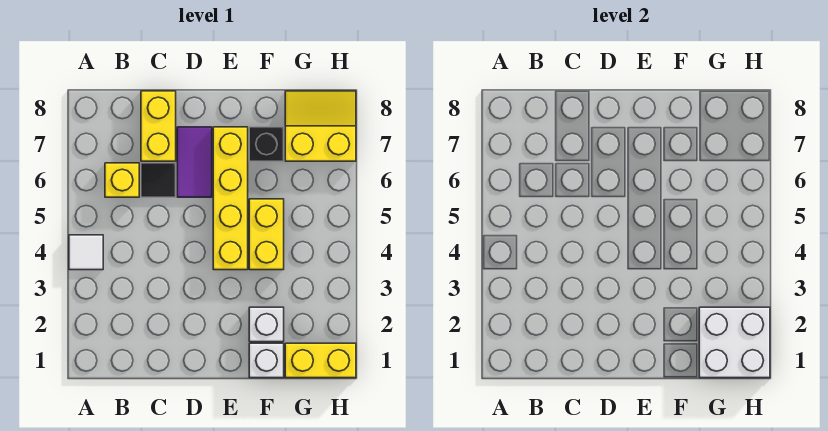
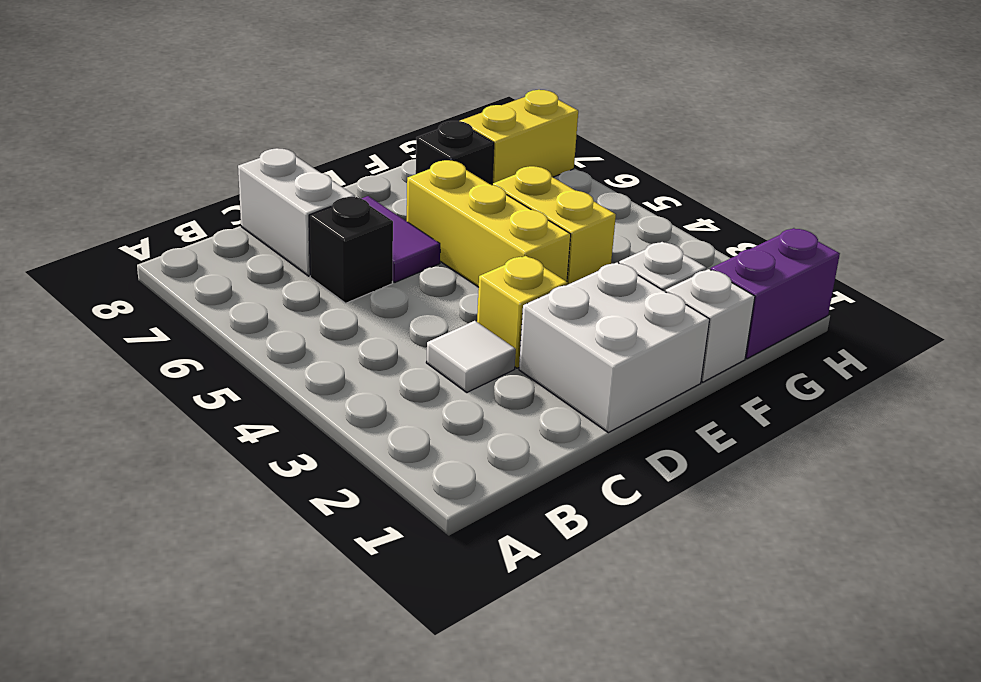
white 1x1 tile [69,235,103,270] -> white 1x1 tile moved to [426,321,516,392]
yellow 1x1 brick [105,163,139,197] -> yellow 1x1 brick moved to [477,256,568,368]
black 1x1 tile [141,163,176,197] -> black 1x1 brick [309,197,393,303]
yellow 1x2 brick [141,91,176,161] -> white 1x2 brick [238,148,355,276]
yellow 1x4 brick [213,127,248,270] -> yellow 1x3 brick [407,160,571,287]
yellow 1x2 brick [285,343,356,378] -> purple 1x2 brick [711,228,840,359]
white 2x2 brick [699,307,770,378] -> white 2x2 brick moved to [519,262,710,433]

